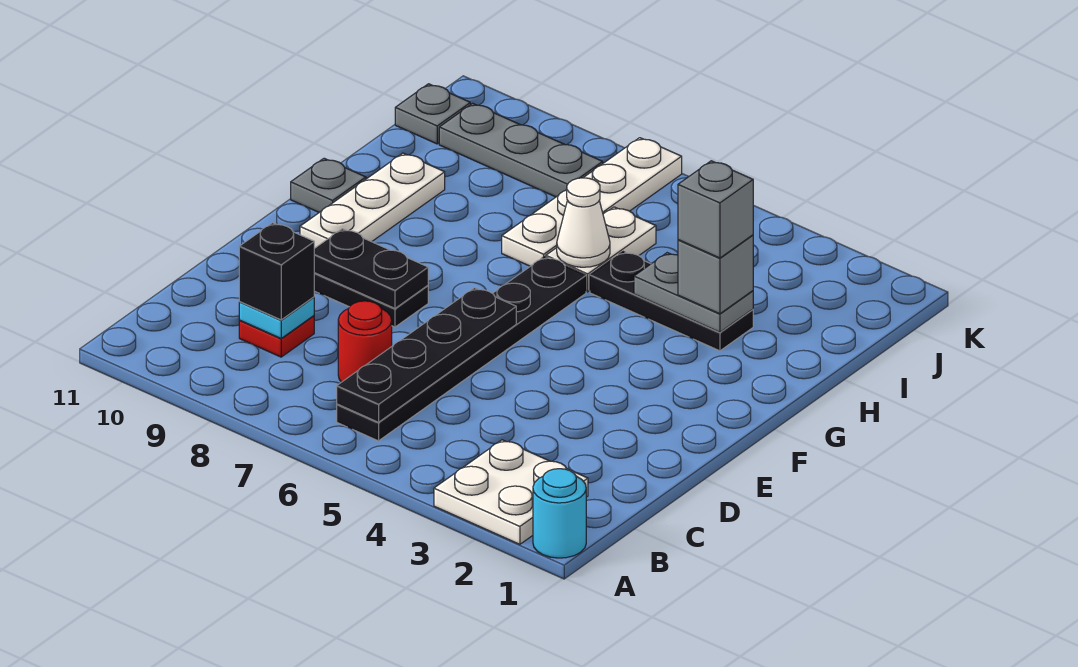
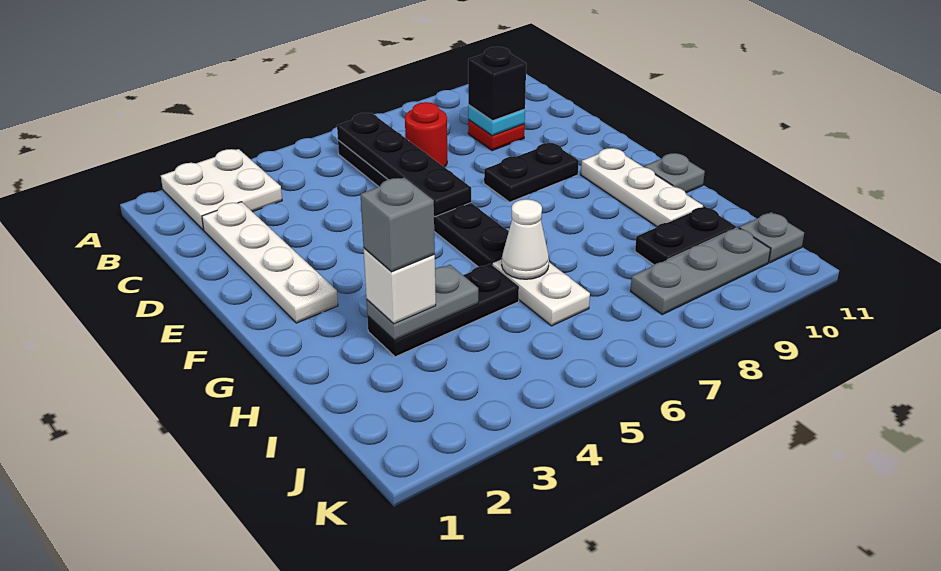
cyan 1x1 round brick [533,469,586,558] -> none
black 1x2 plate [314,229,428,308] -> black 1x2 plate moved to [635,206,736,265]
grey 1x1 brick [678,235,753,314] -> white 1x1 brick [364,248,436,324]
white 1x4 plate [502,138,682,266] -> white 1x4 plate moved to [202,202,338,323]

